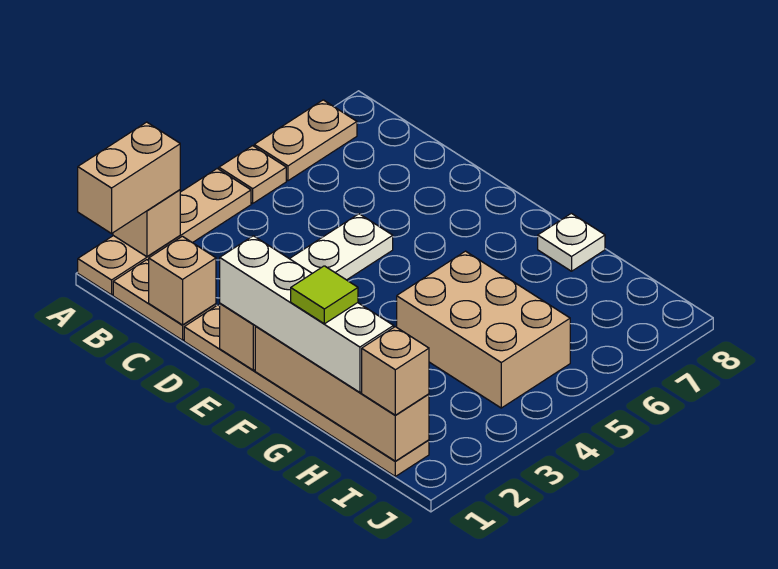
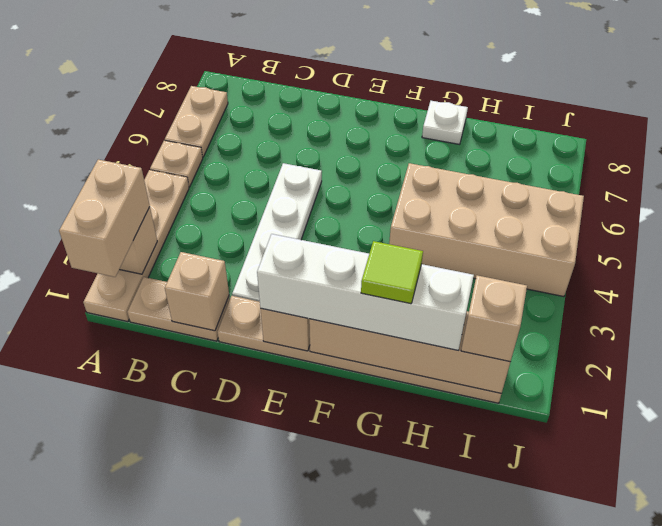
tan 2x3 brick [397,251,570,408] -> tan 2x4 brick [389,163,584,297]

